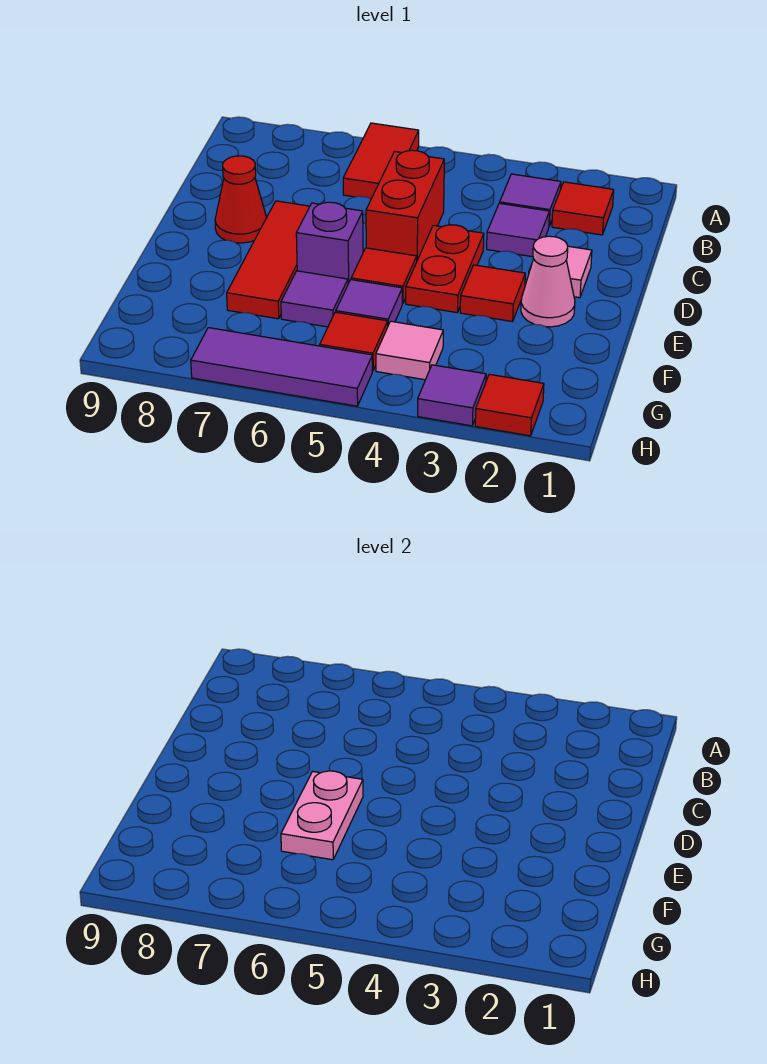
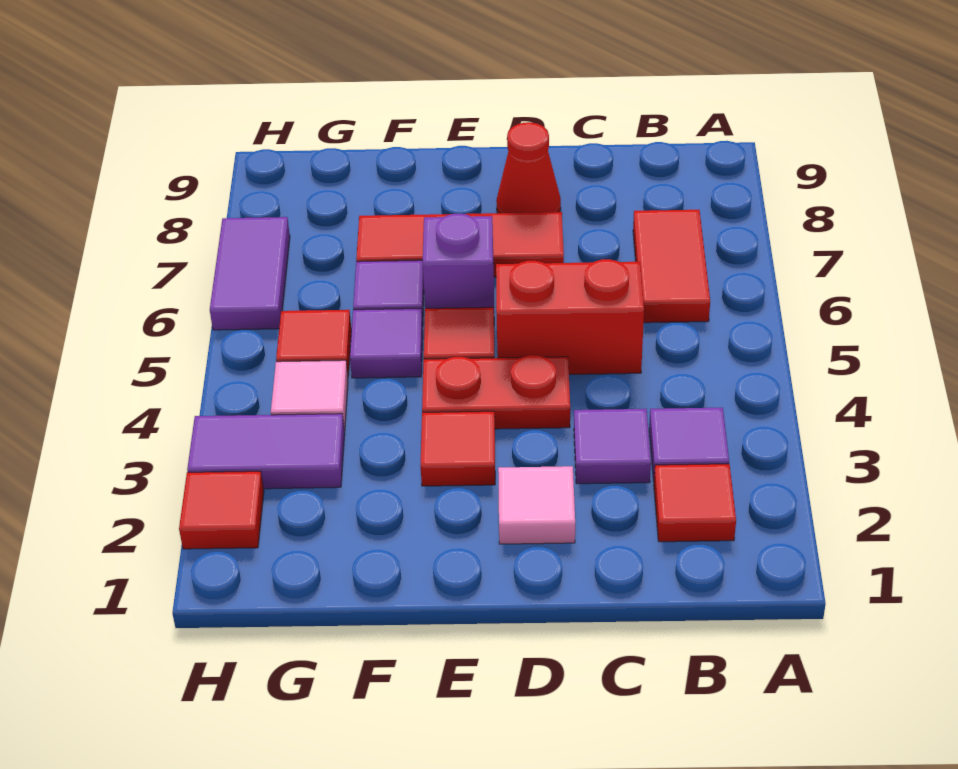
red 1x2 tile [343,123,419,199] -> red 1x2 tile turned to [633,210,710,323]
pink 1x1 cone [521,236,575,327] -> none
pink 1x2 plate [281,771,363,860] -> none
purple 1x1 tile [418,365,486,426] -> purple 1x2 tile [187,414,345,489]
purple 1x3 tile [191,328,372,406] -> purple 1x2 tile [210,217,290,330]

